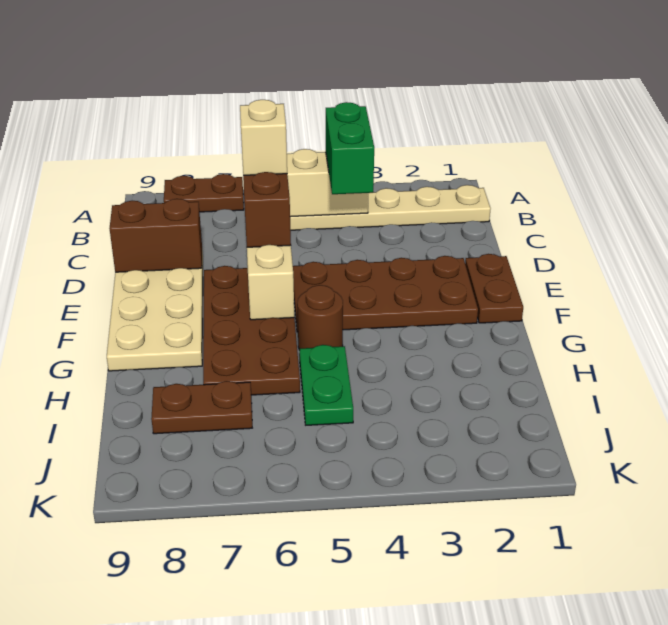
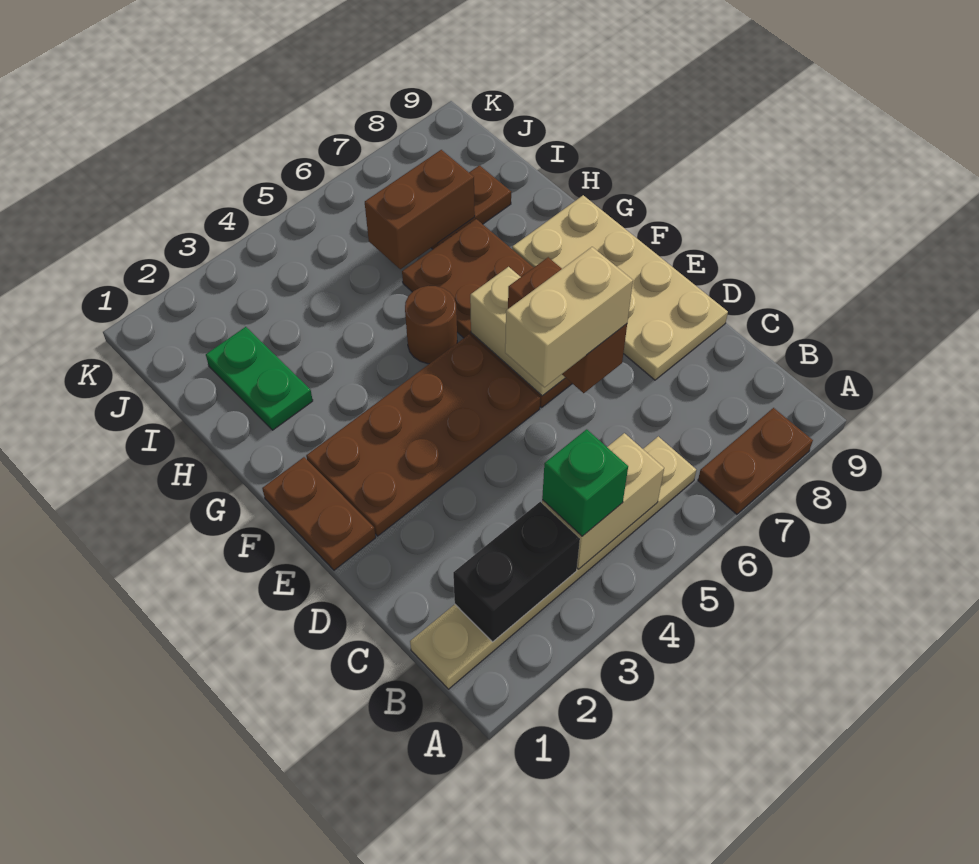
none -> black 1x2 brick [453,502,580,642]
green 1x2 brick [326,102,374,194] -> green 1x1 brick [542,429,628,536]
tan 1x1 brick [240,100,287,175] -> tan 1x2 brick [505,247,633,387]
brown 1x2 brick [110,199,202,272] -> brown 1x2 brick moved to [365,150,475,269]
green 1x2 plate [299,345,353,425] -> green 1x2 plate moved to [206,327,313,430]

